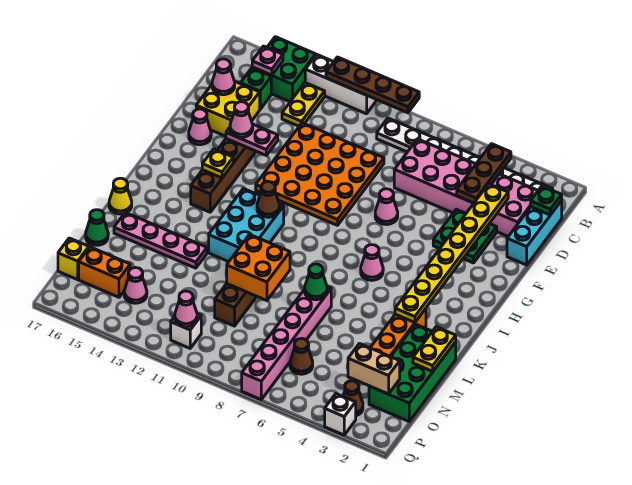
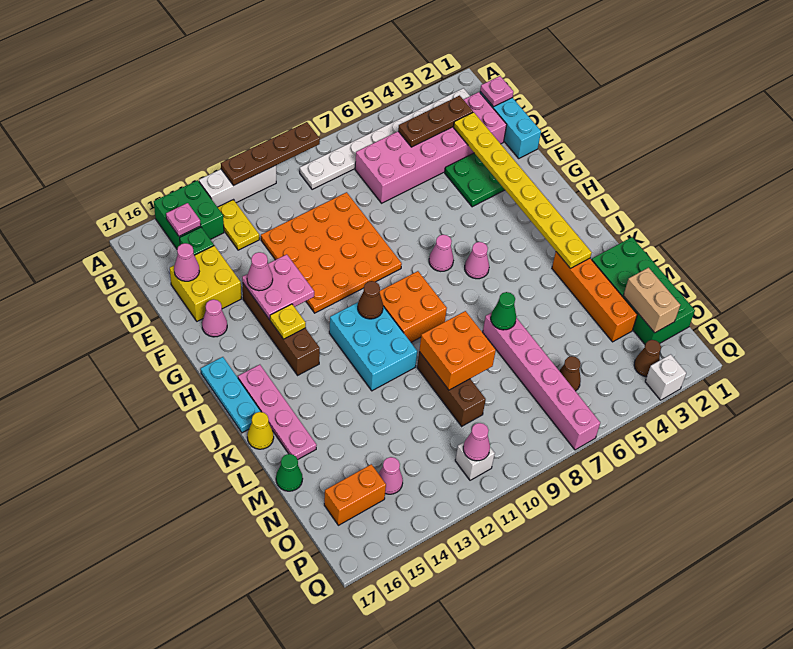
brown 1x3 plate [457,144,511,203] -> brown 1x3 plate turned to [398,95,473,147]
green 1x1 plate [531,186,562,215] -> pink 1x1 plate [480,76,513,107]
pink 1x1 cone [375,189,398,225] -> pink 1x1 cone moved to [429,235,454,271]
pink 1x2 plate [226,124,278,155] -> pink 2x2 plate [242,254,314,320]
none -> cyan 1x3 plate [201,357,261,433]
none -> orange 2x2 brick [380,271,447,342]
yellow 1x2 plate [413,327,456,371] -> none
pink 1x4 plate [114,212,207,268] -> pink 1x4 plate turned to [238,365,317,460]
tan 1x2 brick [348,344,400,394] -> tan 1x2 brick turned to [623,268,680,333]
yellow 1x1 brick [58,238,89,280] -> none

